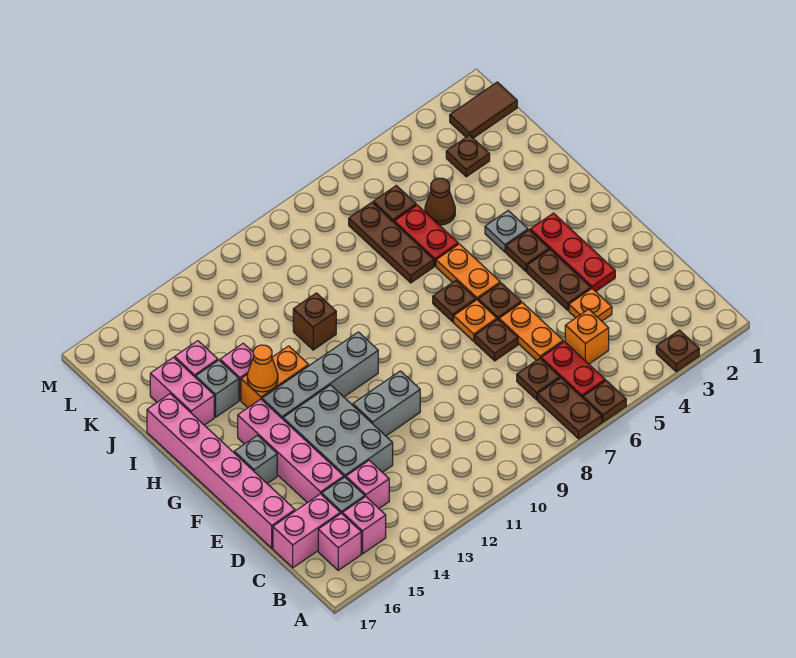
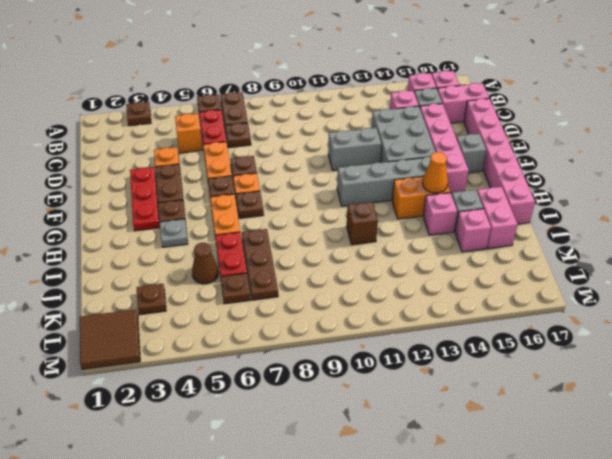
brown 1x2 tile [450,82,517,138] -> brown 2x2 tile [80,309,140,370]

